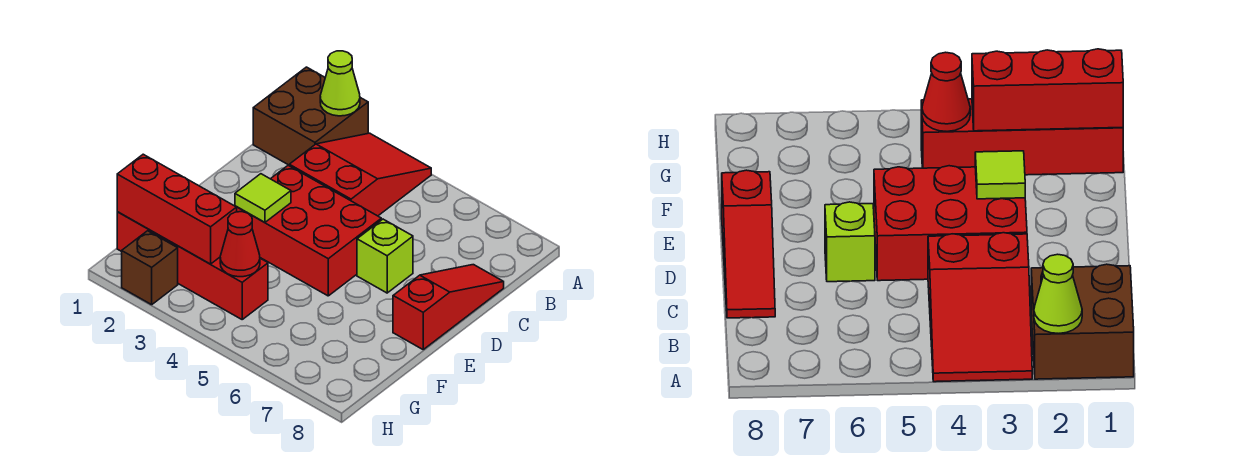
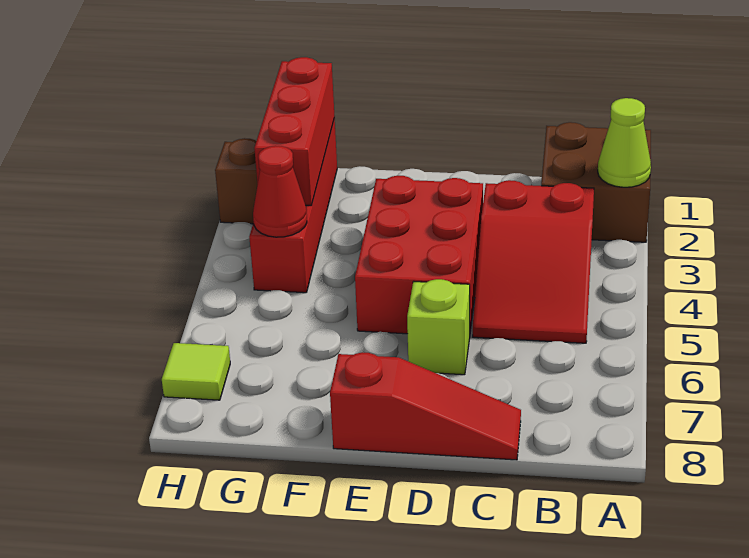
red 2x3 slope [289,133,431,216] -> red 2x3 slope turned to [473,180,594,343]
lime 1x1 tile [235,174,291,222] -> lime 1x1 tile moved to [162,343,230,400]

